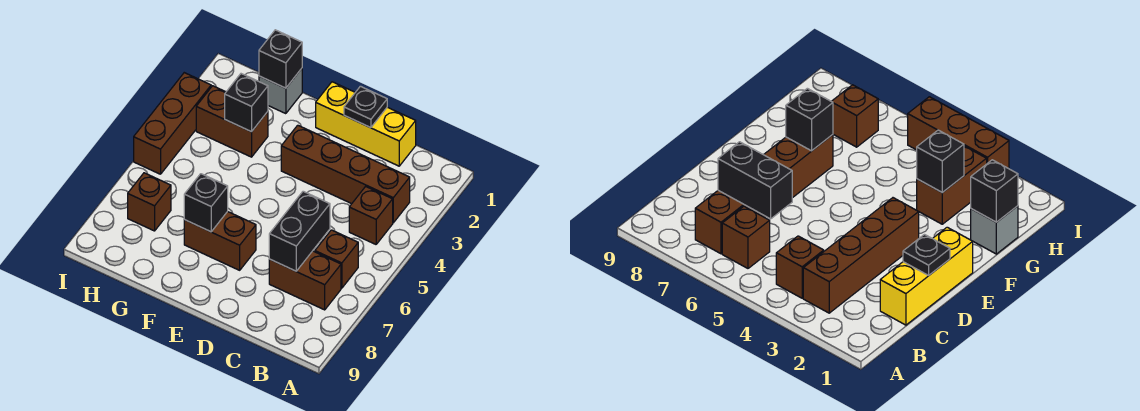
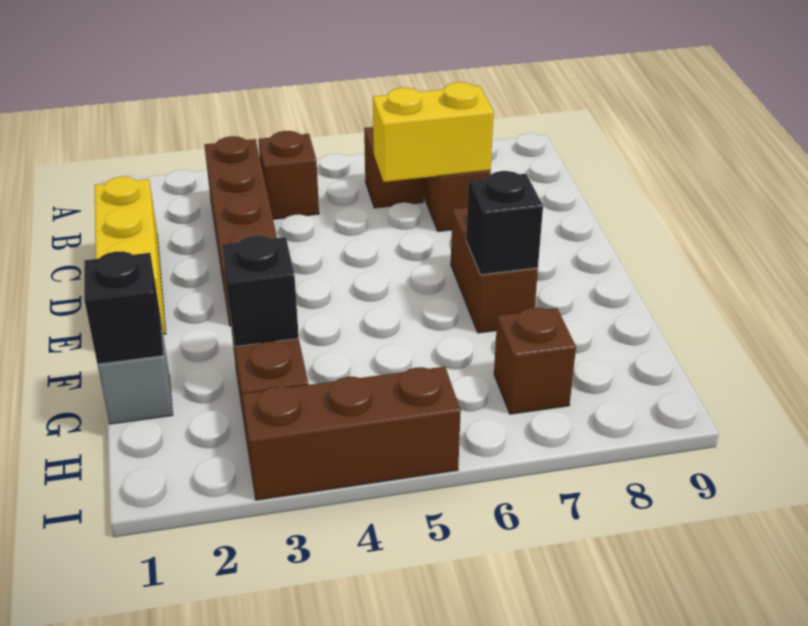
black 1x2 brick [269,191,330,271] -> yellow 1x2 brick [373,82,494,182]
black 1x1 plate [344,86,387,128] -> none

